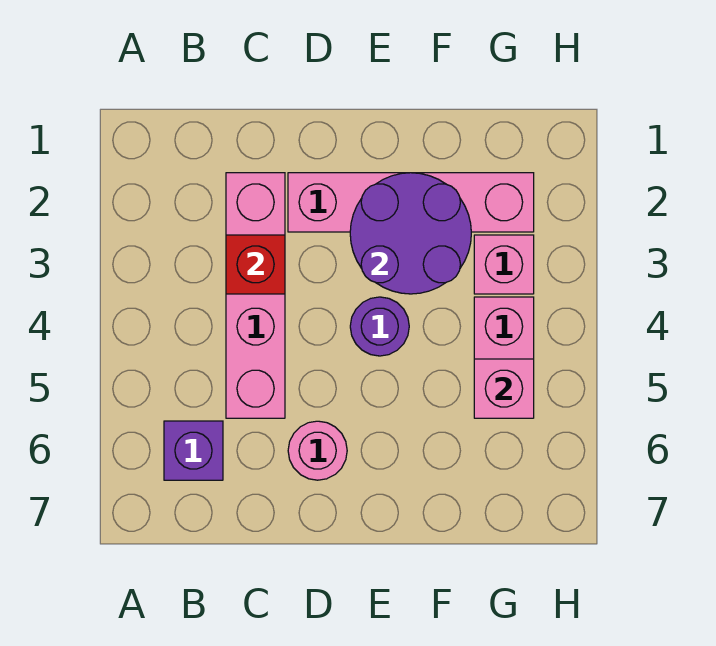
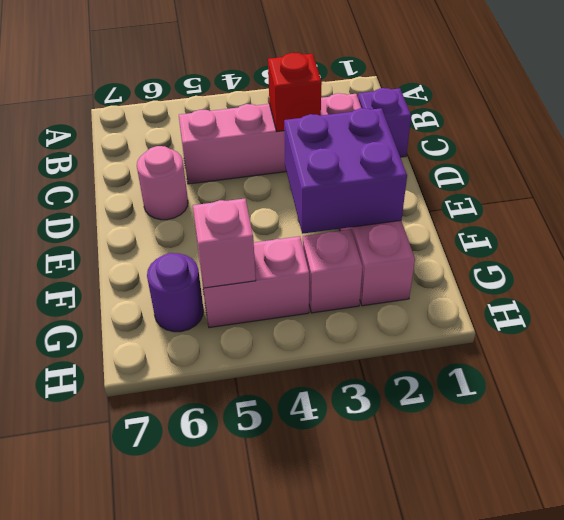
purple 1x1 brick [164,421,223,480] -> purple 1x1 brick moved to [358,88,411,157]
purple 2x2 round brick [350,173,471,294] -> purple 2x2 brick [284,108,407,234]
purple 1x1 round brick [350,297,409,356] -> purple 1x1 round brick moved to [147,253,203,332]

